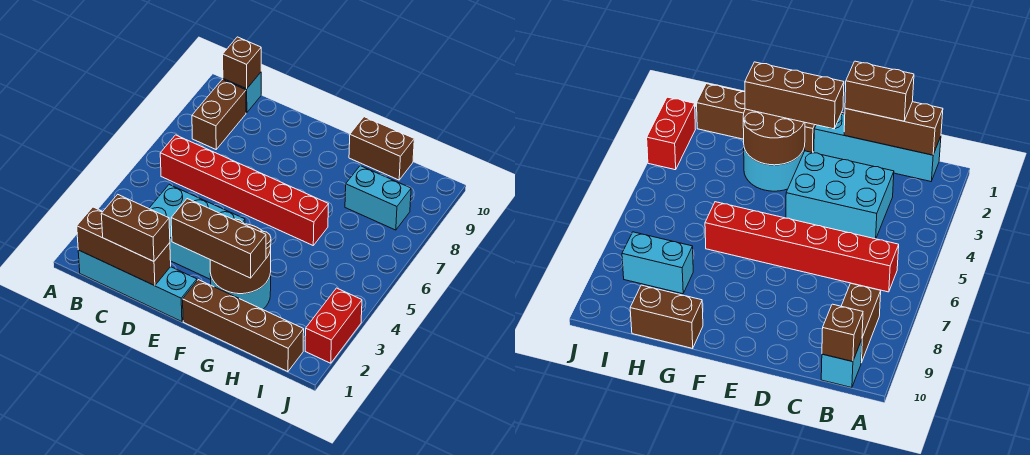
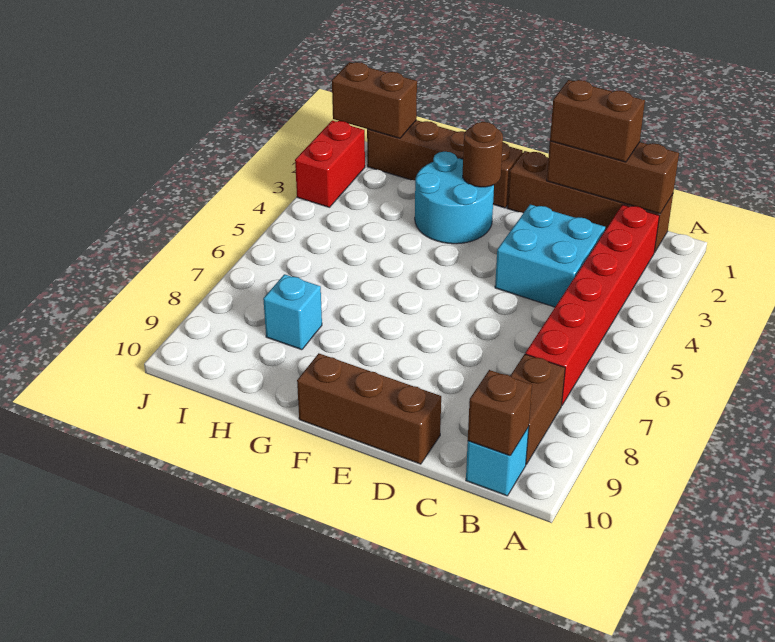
cyan 1x4 brick [78,250,197,322] -> brown 1x4 brick [507,151,673,252]
red 1x6 brick [160,135,328,245] -> red 1x6 brick turned to [525,205,659,405]
cyan 2x3 brick [149,185,245,280] -> cyan 2x2 brick [495,204,605,307]
brown 1x3 brick [171,199,266,278] -> brown 1x3 brick moved to [297,353,441,464]
brown 2x2 round brick [210,219,271,294] -> brown 1x1 round brick [463,122,503,187]
brown 1x2 brick [349,117,414,180] -> brown 1x2 brick moved to [332,62,417,138]
cyan 1x2 brick [345,166,411,230] -> cyan 1x1 brick [263,274,322,350]

